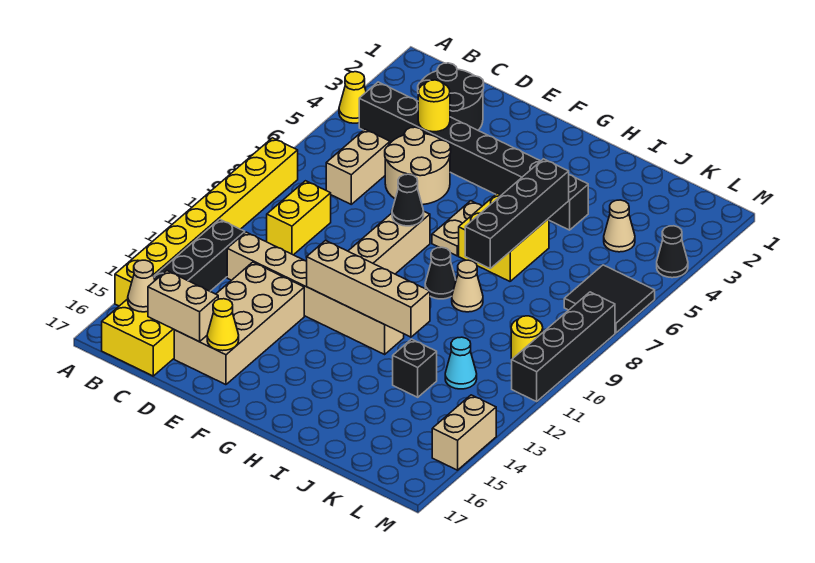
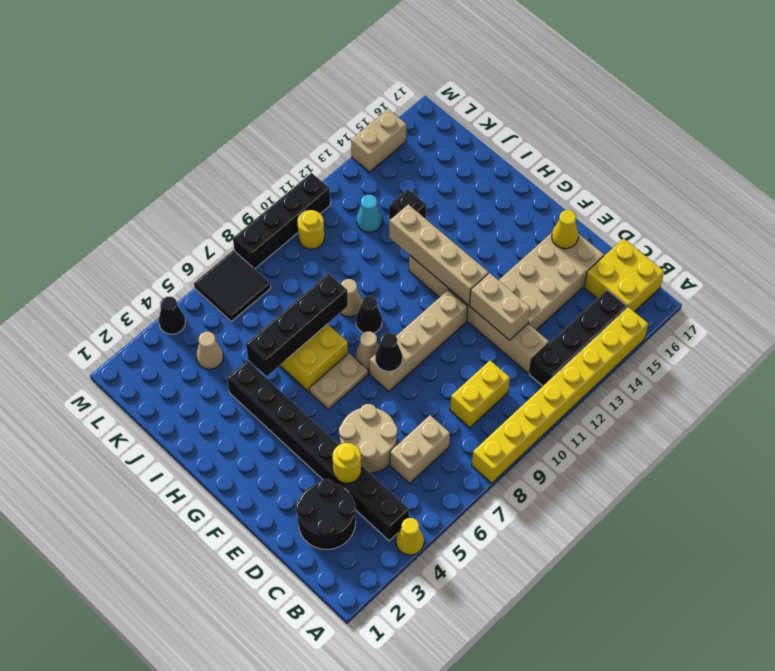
tan 1x1 cone [128,260,155,312] -> tan 1x1 cone moved to [356,331,379,369]
tan 1x2 brick [148,271,218,342] -> tan 1x2 brick moved to [470,273,530,340]

